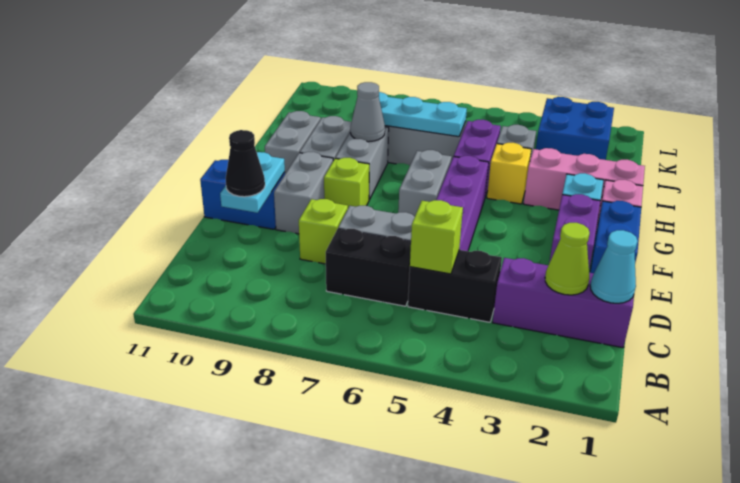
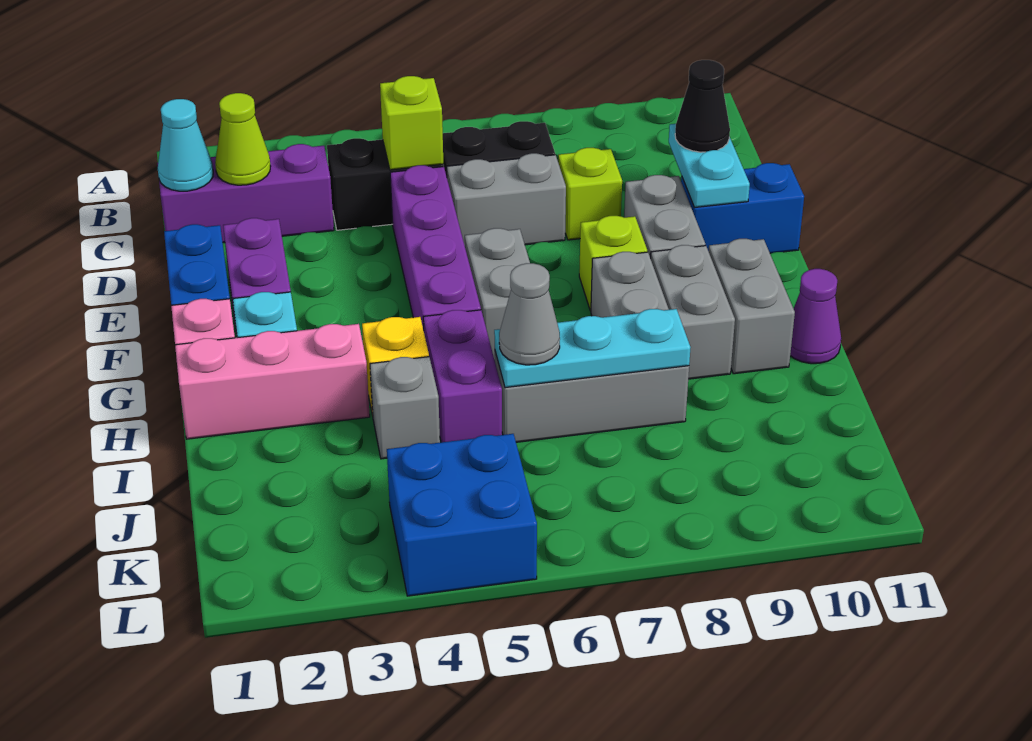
grey 1x1 cone [350,82,385,142] -> grey 1x1 cone moved to [499,263,560,365]
none -> purple 1x1 cone [790,269,841,364]
blue 2x2 brick [536,97,614,160] -> blue 2x2 brick moved to [387,434,537,596]

